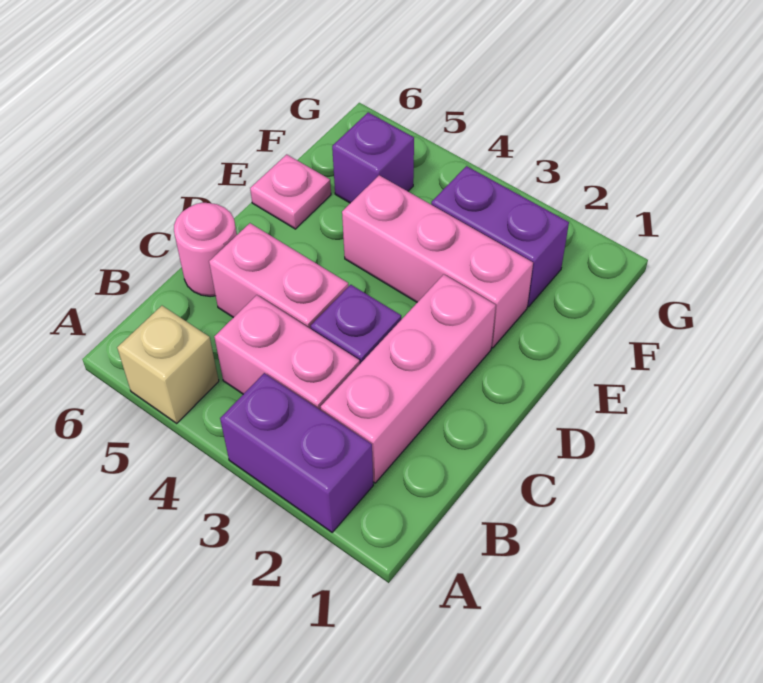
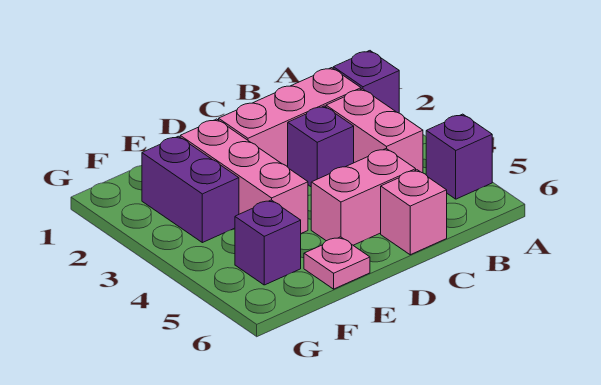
purple 1x2 brick [220,373,373,532] -> purple 1x1 brick [333,51,399,113]
tan 1x1 brick [117,306,219,423] -> purple 1x1 brick [426,114,492,199]
pink 1x2 brick [209,223,348,329] -> pink 1x2 brick turned to [311,149,416,245]
pink 1x1 round brick [174,203,237,297] -> pink 1x1 brick [381,170,447,255]

